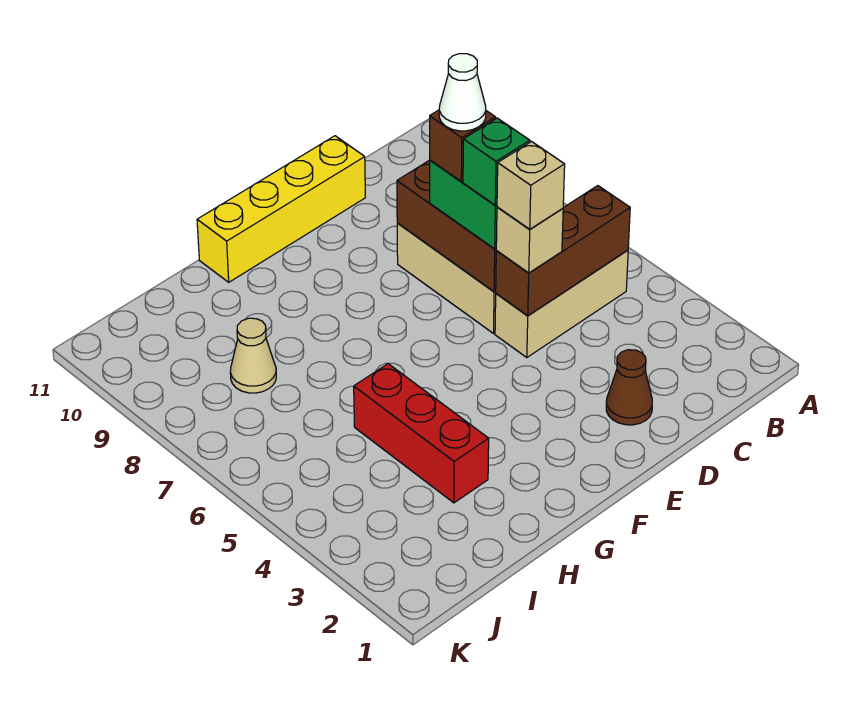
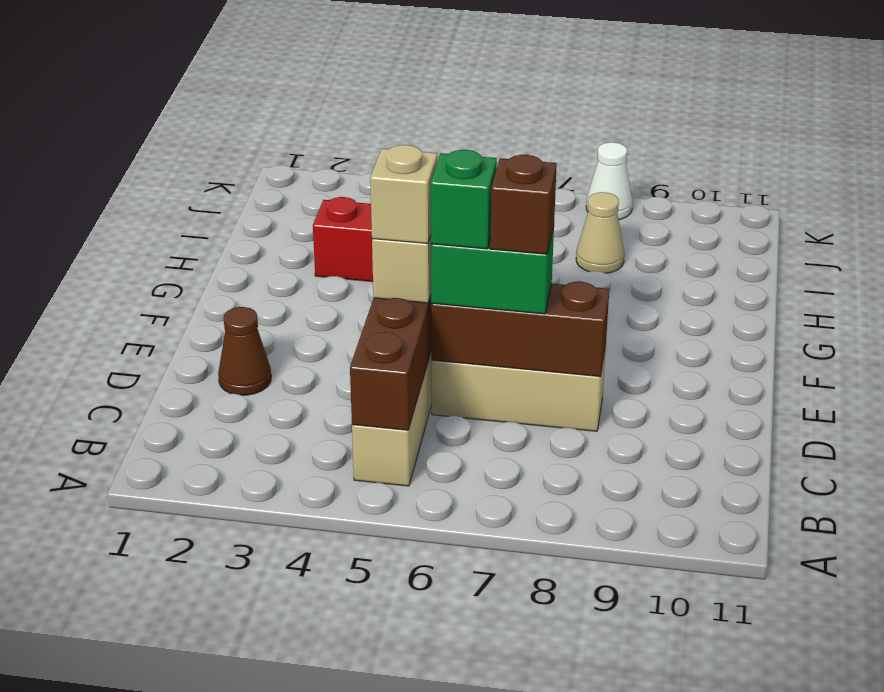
white 1x1 cone [439,54,486,131] -> white 1x1 cone moved to [586,142,632,220]
yellow 1x4 brick [197,136,365,282] -> none

